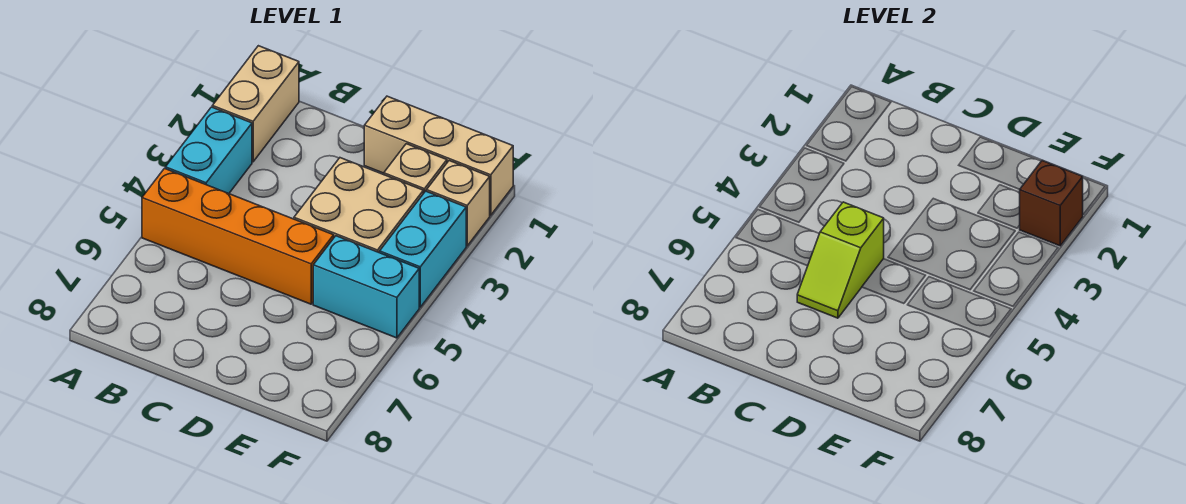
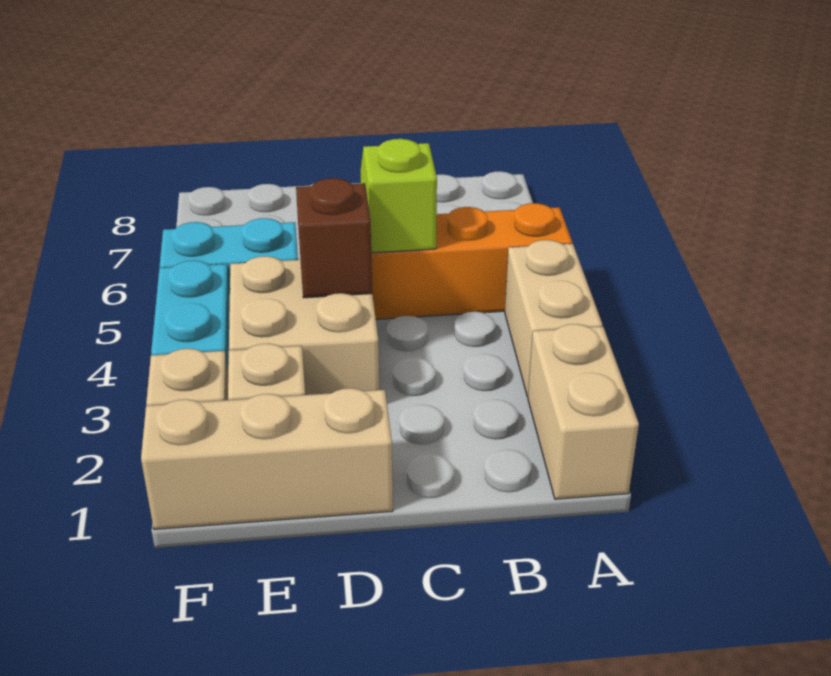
cyan 1x2 brick [165,107,252,194] -> tan 1x2 brick [505,240,602,397]
brown 1x1 brick [1019,160,1083,246] -> brown 1x1 brick moved to [296,178,372,298]

